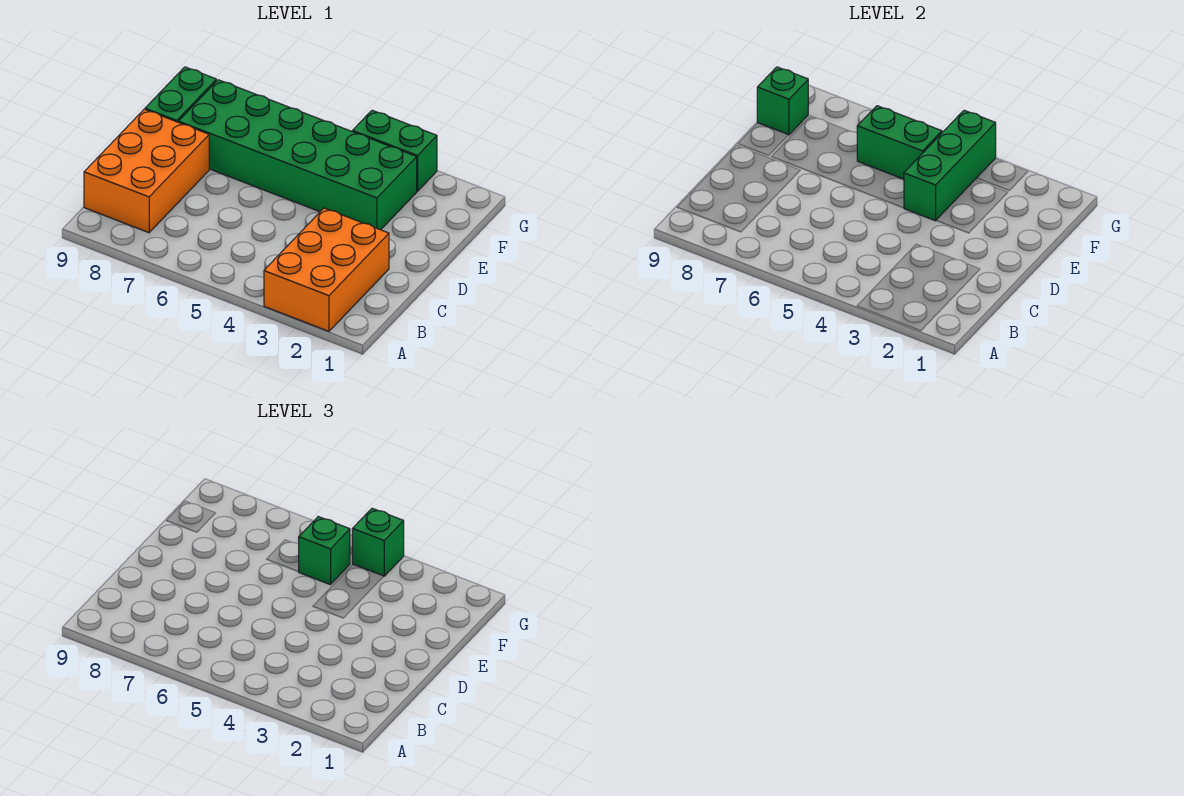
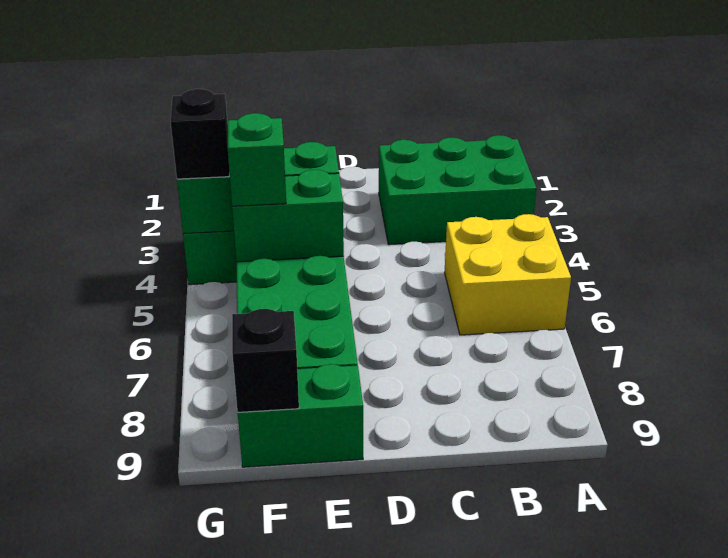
orange 2x3 brick [264,208,389,331] -> green 2x3 brick [379,135,537,245]
none -> yellow 2x2 brick [445,214,571,335]
orange 2x3 brick [84,109,209,233] -> none
green 1x2 brick [857,106,942,179] -> green 1x2 brick turned to [232,170,344,262]
green 1x1 brick [757,67,808,135] -> black 1x1 brick [232,309,299,412]
green 1x1 brick [352,508,404,576] -> black 1x1 brick [171,89,229,179]

